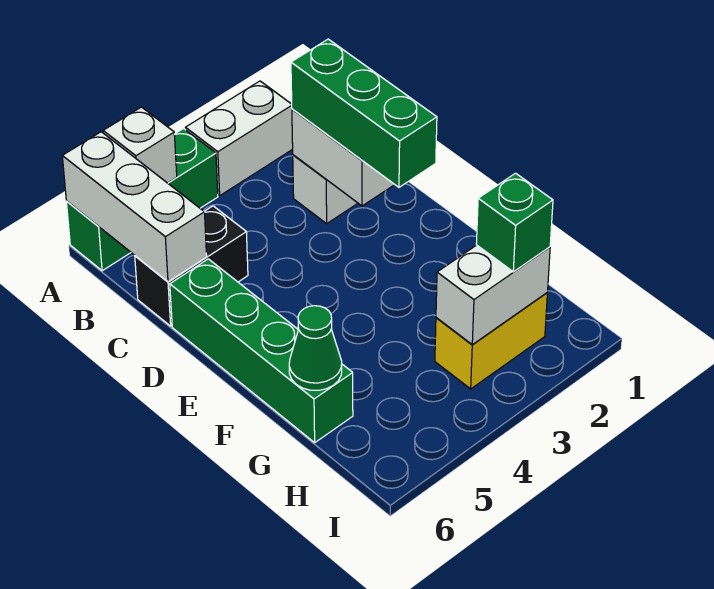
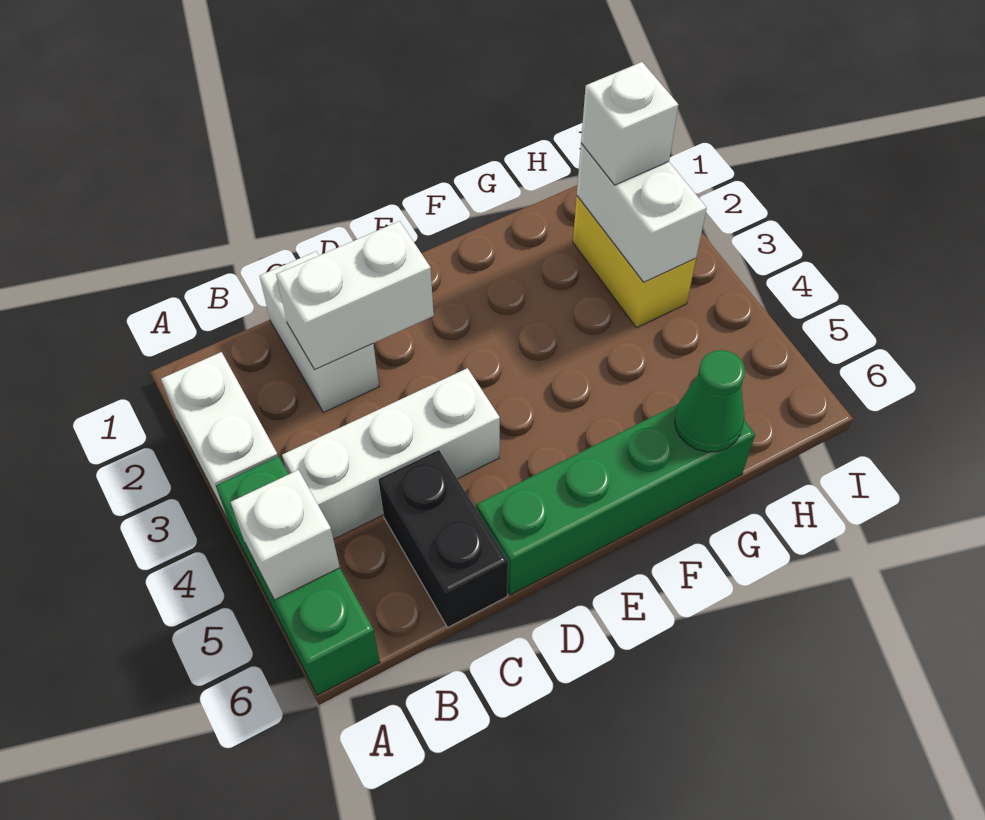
white 1x3 brick [62,132,207,282] -> white 1x3 brick moved to [282,368,500,539]
green 1x3 brick [291,39,437,187] -> none
green 1x1 brick [476,173,553,272] -> white 1x1 brick [581,62,678,185]

